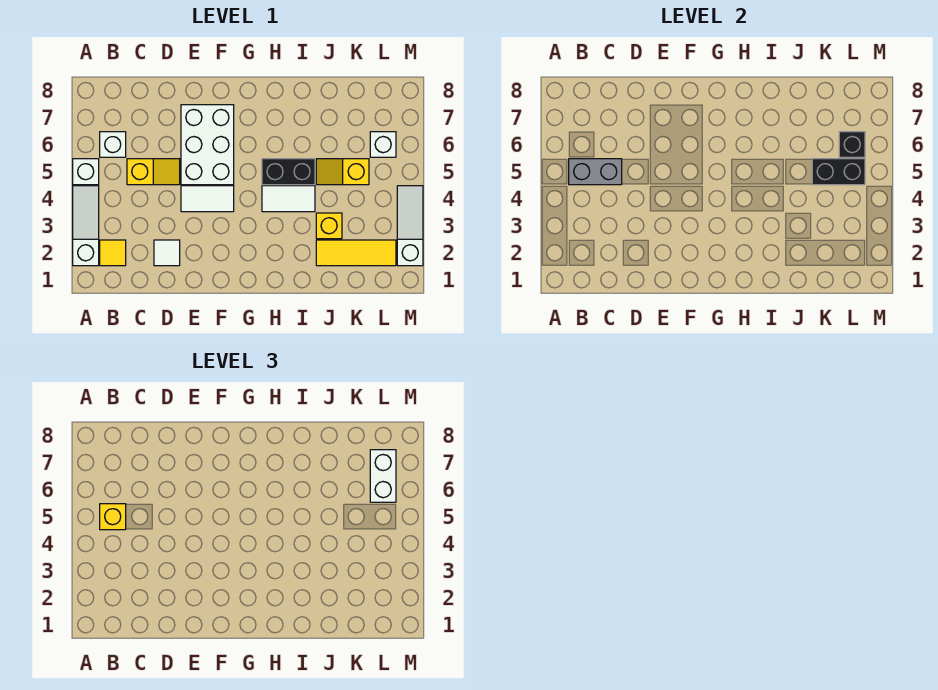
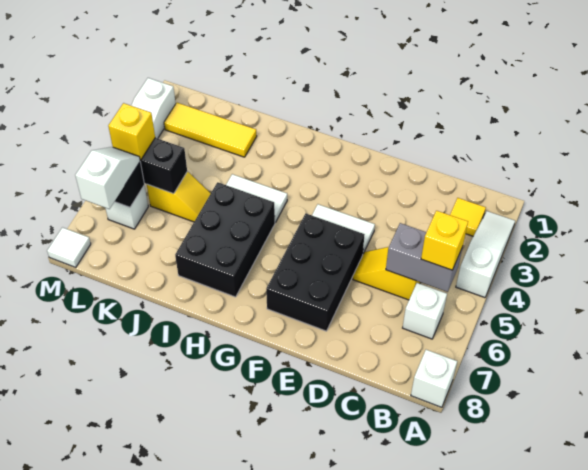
white 1x3 slope [73,186,99,266] -> white 1x3 slope turned to [456,211,515,298]
white 1x1 brick [73,159,99,185] -> white 1x1 brick moved to [411,350,457,407]
white 1x1 tile [154,240,180,266] -> white 1x1 tile moved to [47,227,91,268]
white 2x3 brick [181,105,234,185] -> black 2x3 brick [266,213,365,331]
black 1x2 brick [262,159,315,185] -> black 2x3 brick [175,182,275,297]
yellow 1x1 brick [316,213,342,239] -> yellow 1x1 brick moved to [108,103,155,160]
white 1x2 brick [370,450,396,502] -> white 1x2 slope [75,147,140,209]

